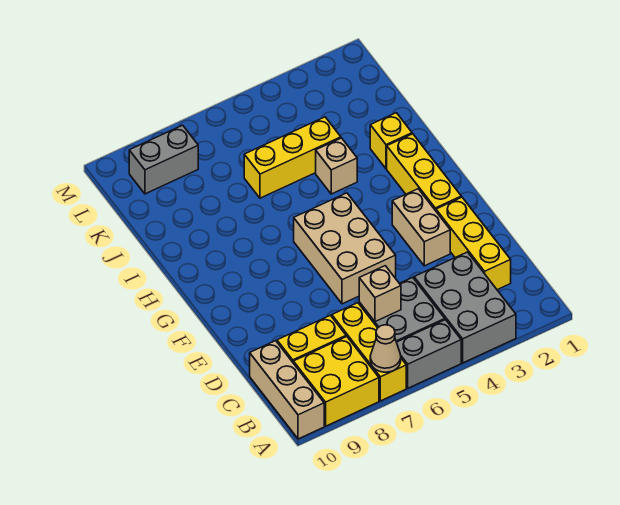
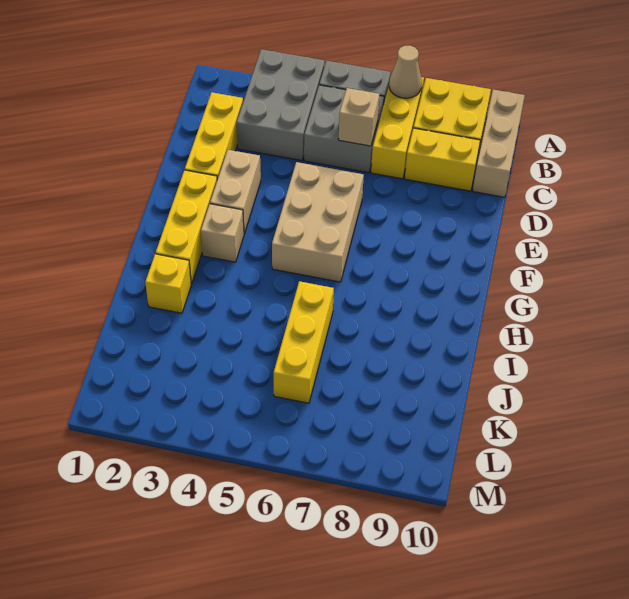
tan 1x1 brick [316,138,357,194] -> tan 1x1 brick moved to [201,204,244,262]
yellow 1x3 brick [244,117,341,198] -> yellow 1x3 brick turned to [274,281,334,403]
grey 1x2 brick [129,125,198,194] -> none

